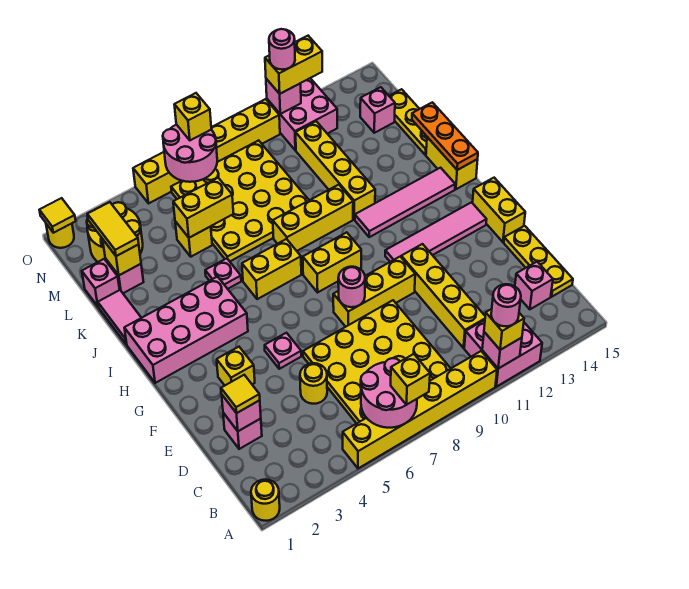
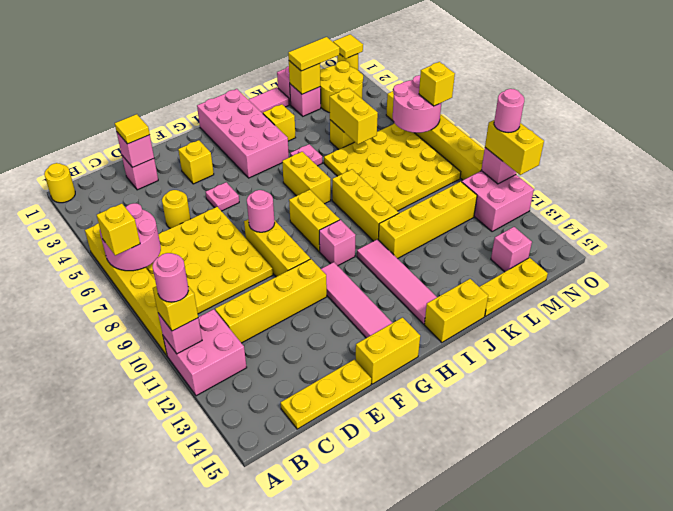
pink 1x1 brick [515,262,553,309] -> pink 1x1 brick moved to [319,220,356,266]
orange 1x3 plate [412,102,478,170] -> none
none -> yellow 1x1 brick [263,104,295,141]

